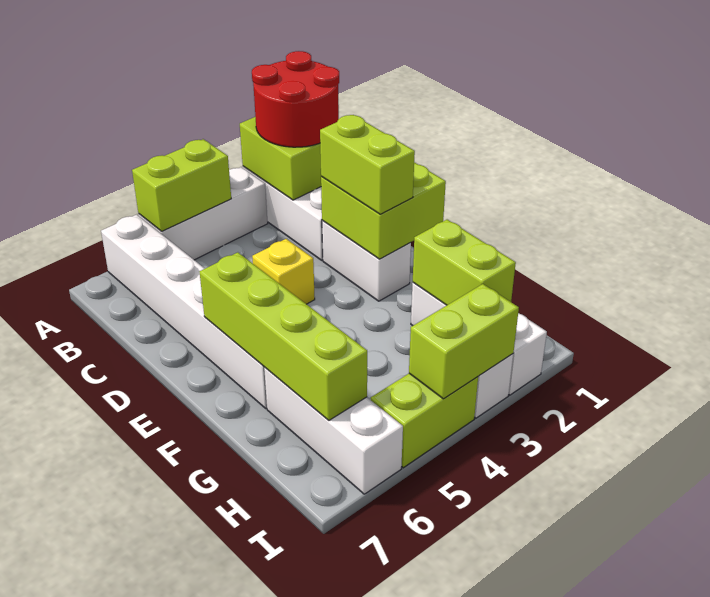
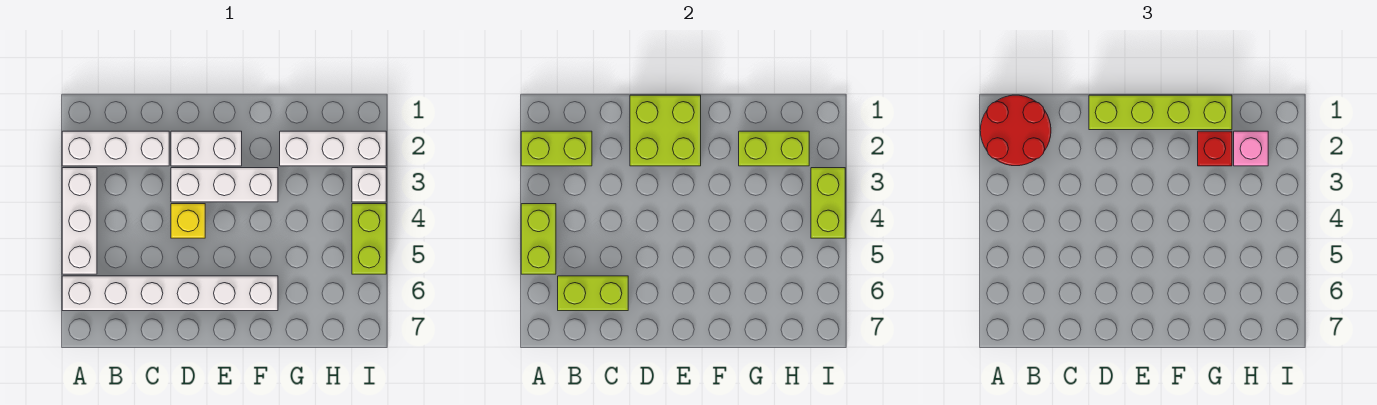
lime 1x2 brick [320,115,415,214] -> lime 1x2 brick moved to [558,276,628,311]
lime 1x4 brick [200,252,367,420] -> lime 1x4 brick moved to [1089,95,1232,130]
none -> red 1x1 brick [1198,131,1232,166]
white 1x3 brick [264,367,403,494] -> white 1x3 brick moved to [171,168,278,202]
none -> pink 1x1 brick [1234,131,1268,166]

